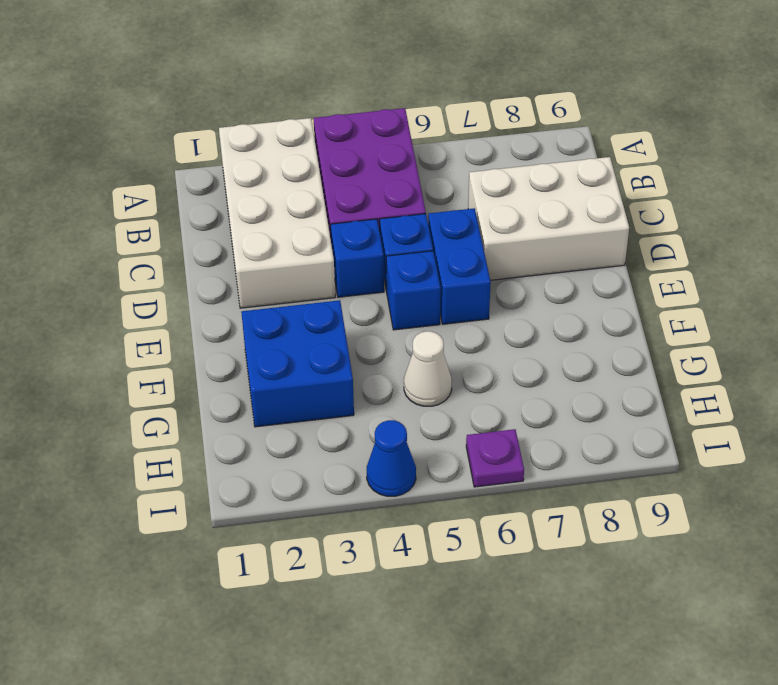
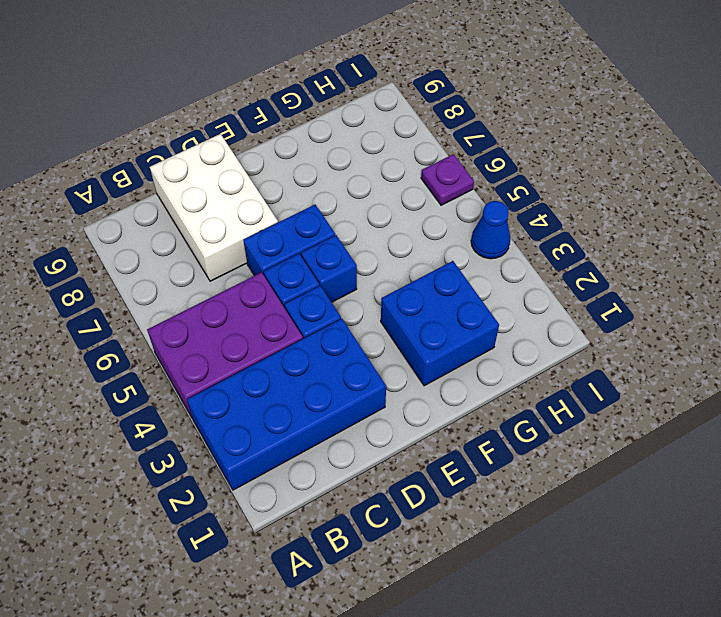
white 2x4 brick [219,118,335,308] -> blue 2x4 brick [187,319,386,490]
white 1x1 cone [404,331,452,406] -> none

